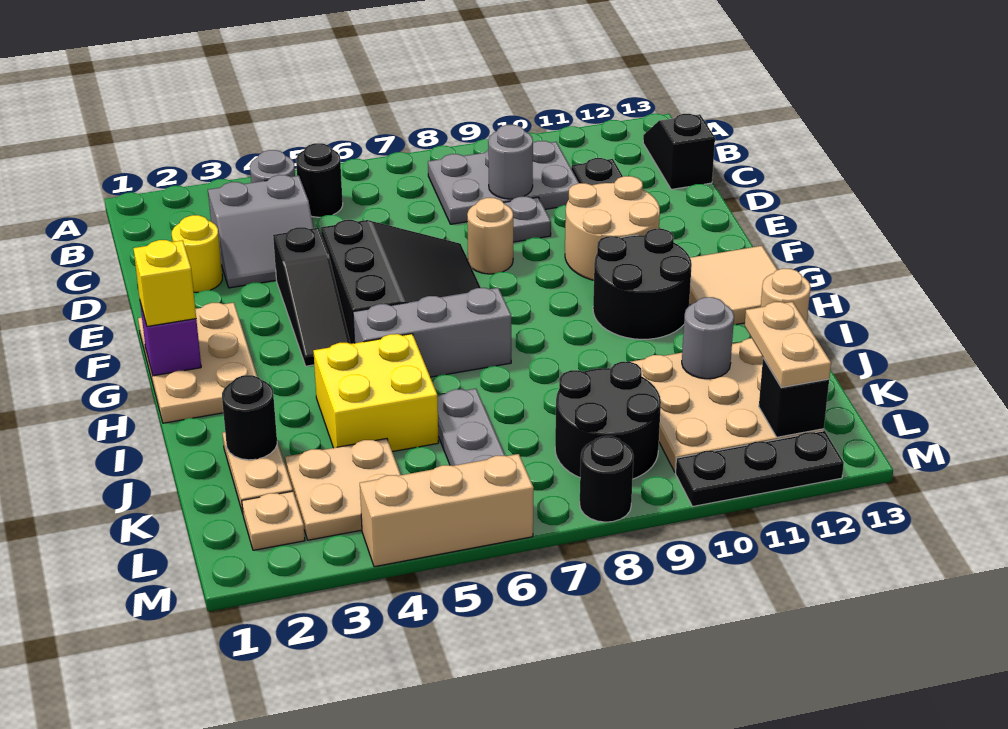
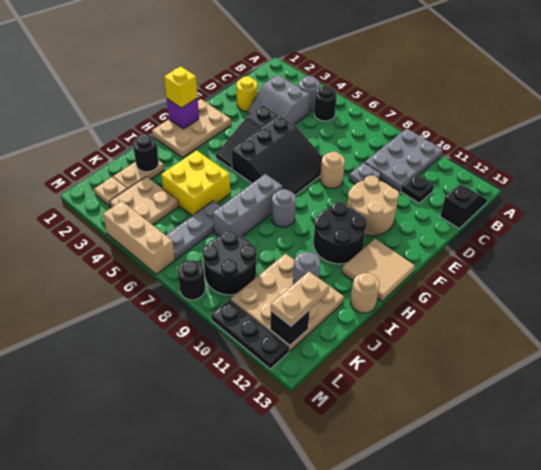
grey 2x3 plate [428,141,579,224] -> grey 2x3 plate turned to [365,129,443,191]
grey 1x1 round brick [488,125,533,199] -> grey 1x1 round brick moved to [272,189,296,227]
grey 1x3 brick [353,288,511,377] -> grey 1x3 brick turned to [213,174,282,237]

